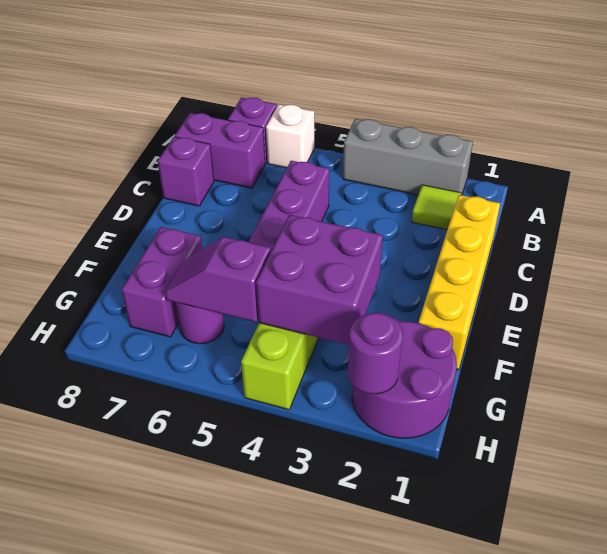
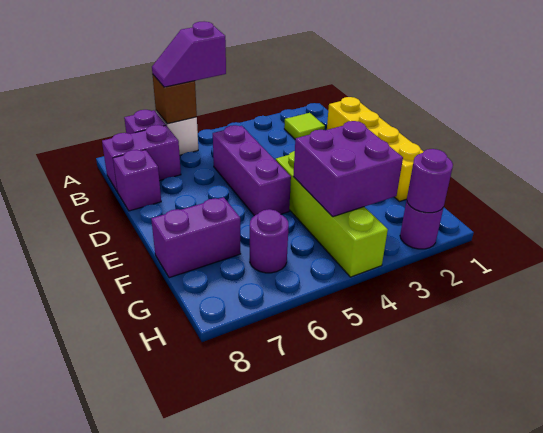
grey 1x3 brick [343,119,473,195] -> none
none -> brown 1x1 brick [152,74,197,124]
purple 1x2 brick [122,227,202,337] -> purple 1x2 brick turned to [151,197,241,278]
purple 2x2 round brick [352,317,457,438] -> purple 1x1 round brick [400,201,443,249]
purple 1x2 slope [165,237,271,322] -> purple 1x2 slope moved to [152,21,226,87]

